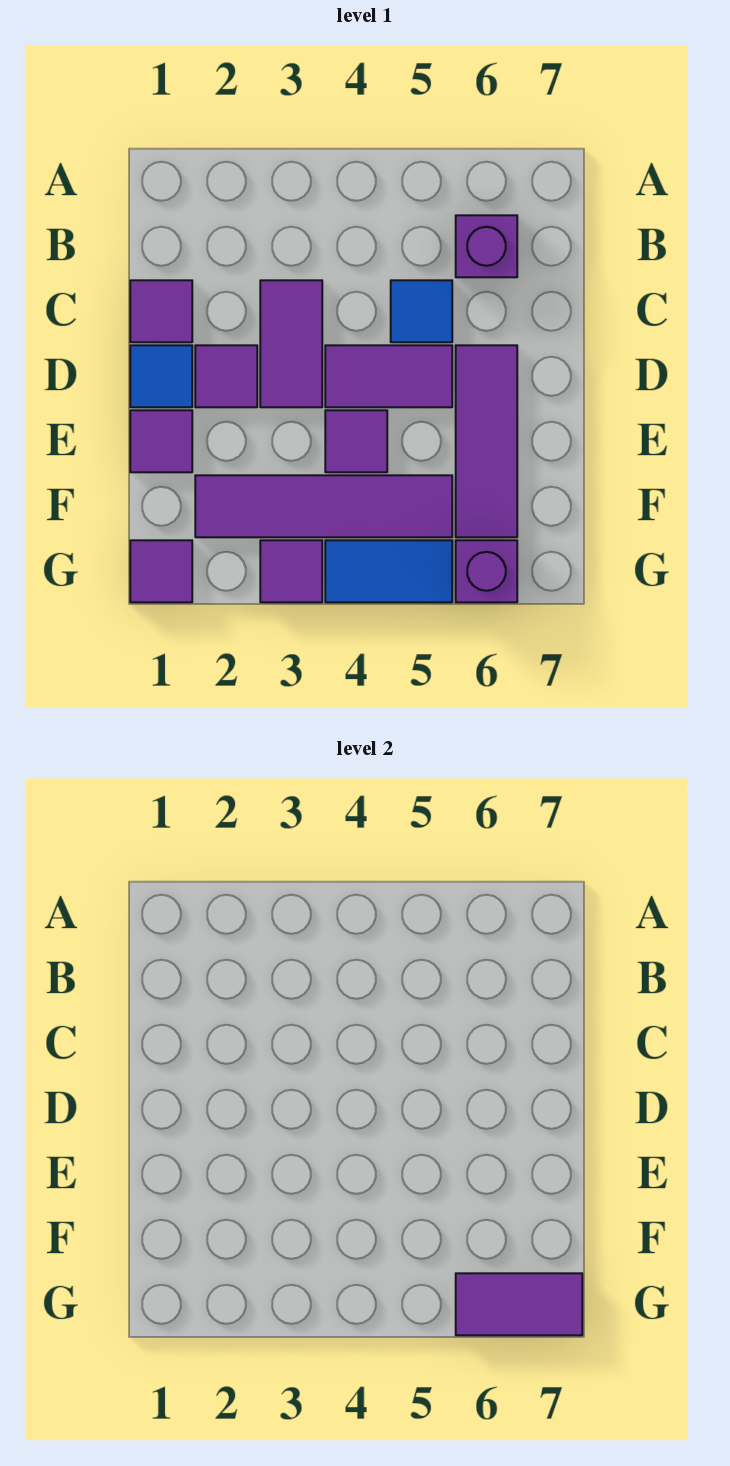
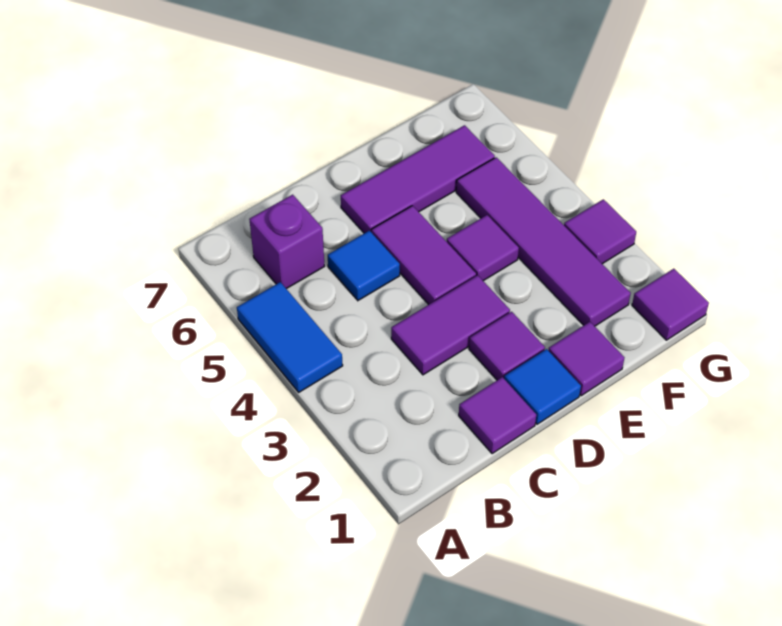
blue 1x2 tile [325,540,452,602] -> blue 1x2 tile moved to [237,282,343,392]
purple 1x1 brick [456,540,517,602] -> none
purple 1x2 tile [456,1273,582,1335] -> none

